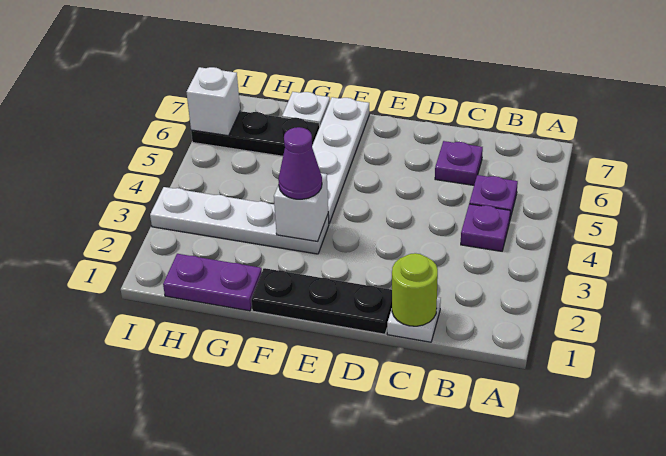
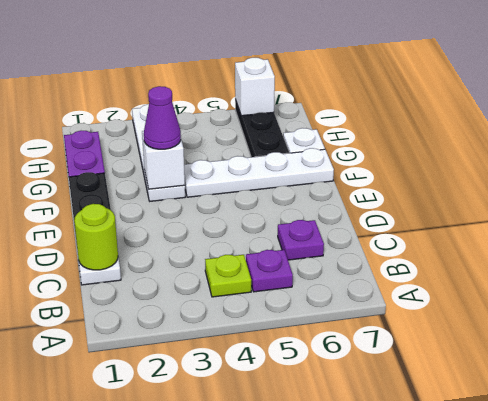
purple 1x1 plate [461,204,510,251] -> lime 1x1 plate [205,255,251,297]

